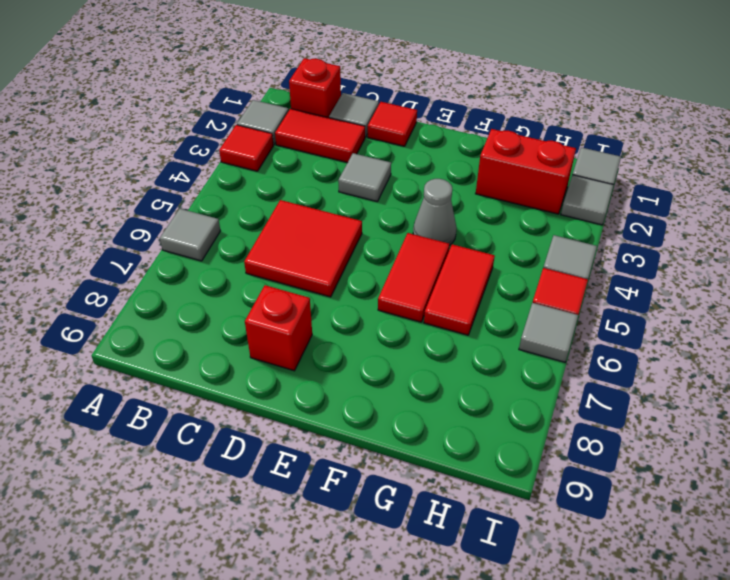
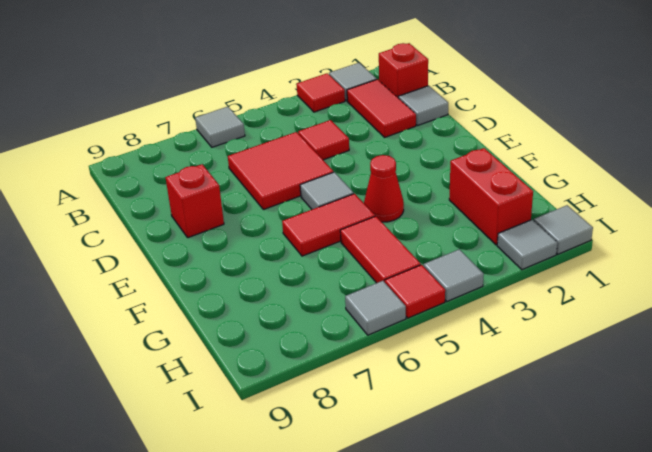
red 1x1 tile [368,102,417,146] -> red 1x1 tile moved to [298,120,349,160]
grey 1x1 tile [338,153,391,202] -> grey 1x1 tile moved to [300,172,354,209]
grey 1x1 cone [413,179,457,245] -> red 1x1 cone [364,155,404,222]
red 1x2 tile [424,244,495,335] -> red 1x2 tile turned to [340,216,421,283]

